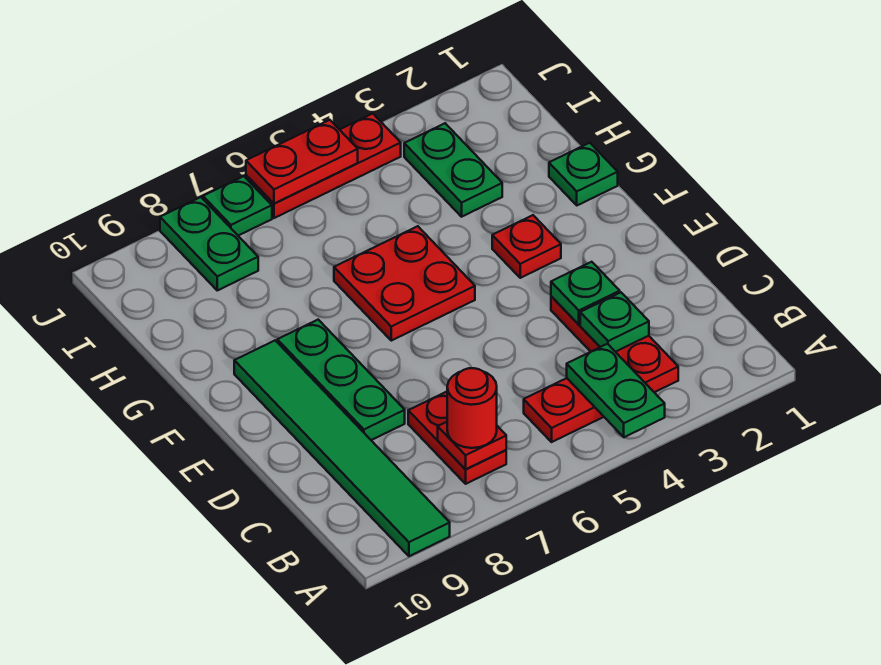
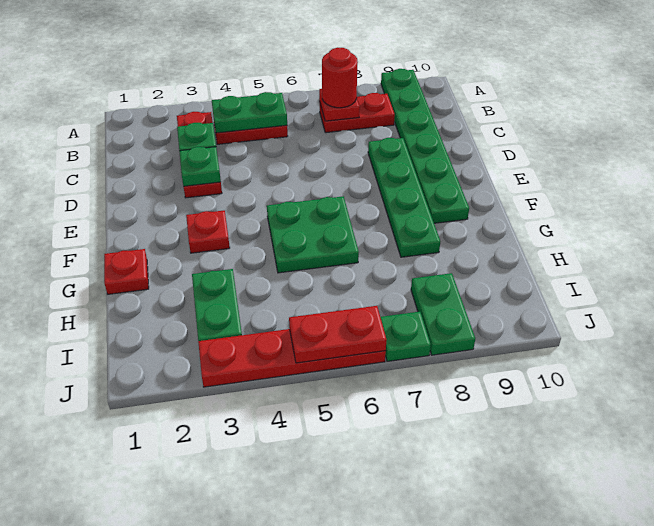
green 1x2 plate [567,344,665,437] -> green 1x2 plate turned to [212,92,287,133]
green 1x6 tile [234,341,450,556] -> green 1x6 plate [381,69,469,223]
red 1x2 plate [408,392,506,484] -> red 1x2 plate turned to [319,93,395,133]
green 1x3 plate [277,320,405,440] -> green 1x4 plate [368,138,440,257]
red 2x2 plate [334,226,475,341] -> green 2x2 plate [267,196,359,273]
green 1x1 plate [549,143,618,205] -> red 1x1 plate [104,249,149,294]
red 1x3 plate [246,114,401,218] -> red 1x4 plate [198,329,386,387]

